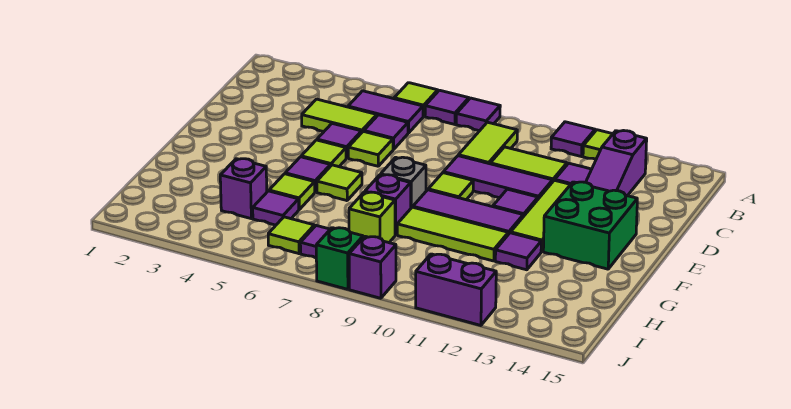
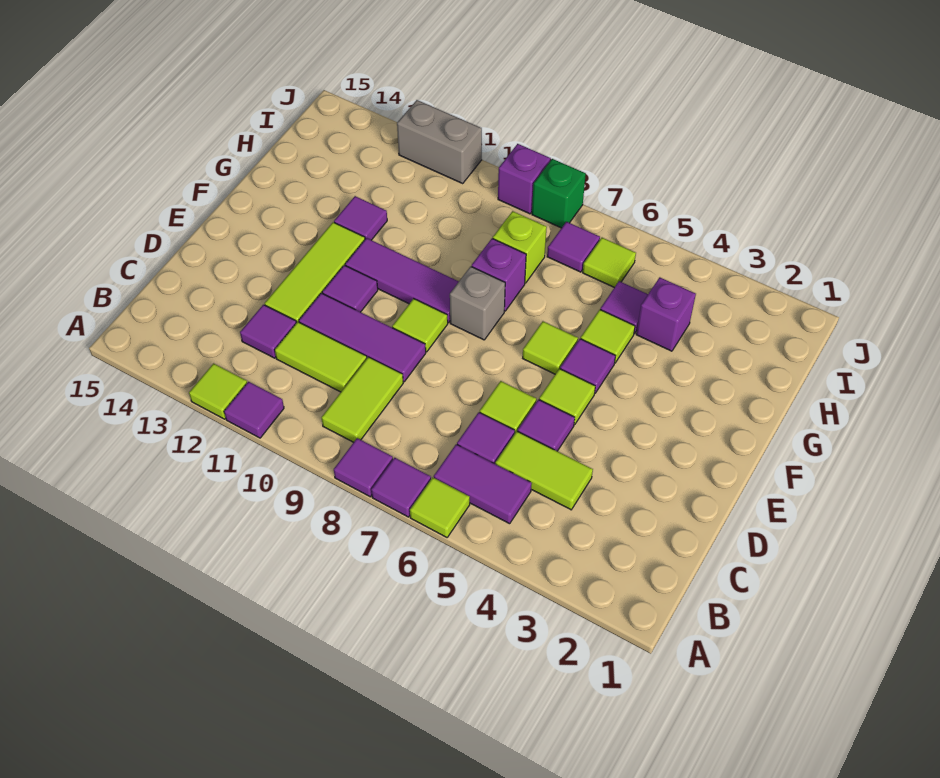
purple 1x3 slope [586,131,647,196] -> none
green 2x2 brick [543,182,637,269] -> none
lime 1x3 tile [397,207,508,261] -> none
purple 1x2 brick [416,254,496,325] -> grey 1x2 brick [397,100,482,183]

